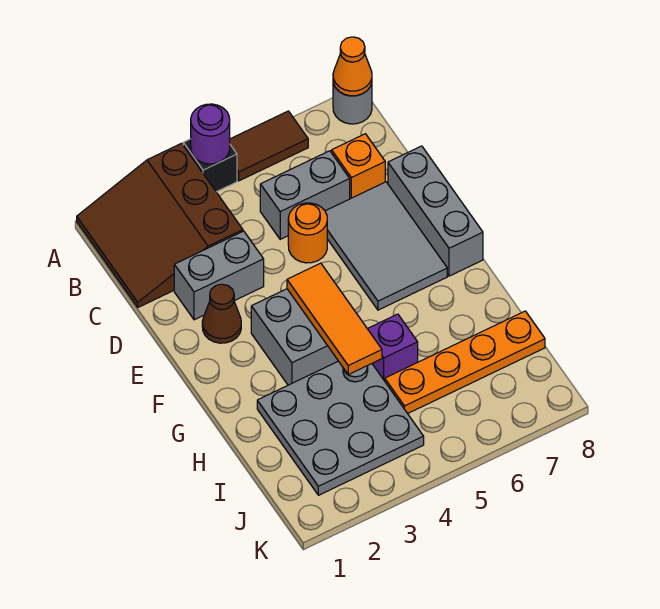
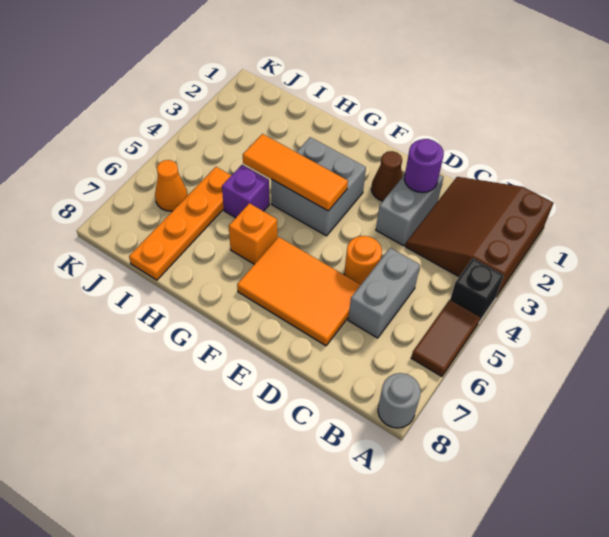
brown 3x3 slope [77,143,243,307] -> brown 3x3 slope turned to [405,177,553,297]
purple 1x1 round brick [191,104,230,164] -> purple 1x1 round brick moved to [404,139,444,193]
orange 1x1 cone [333,37,372,96] -> orange 1x1 cone moved to [155,160,188,211]
orange 1x1 brick [332,134,385,199] -> orange 1x1 brick moved to [229,203,277,264]
grey 2x3 tile [325,182,447,310] -> orange 2x3 tile [237,237,361,346]
grey 1x3 brick [388,146,483,276] -> none
grey 3x3 plate [257,361,424,495] -> none

